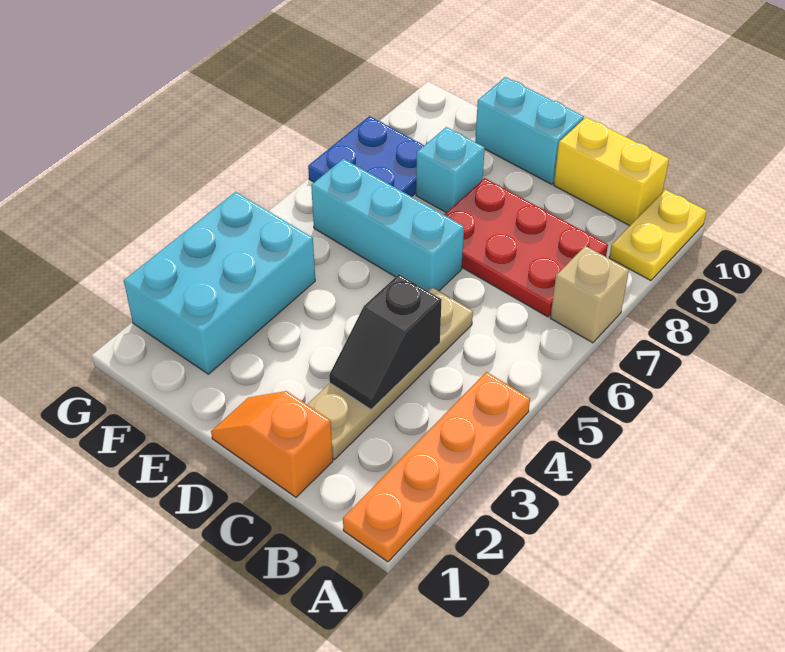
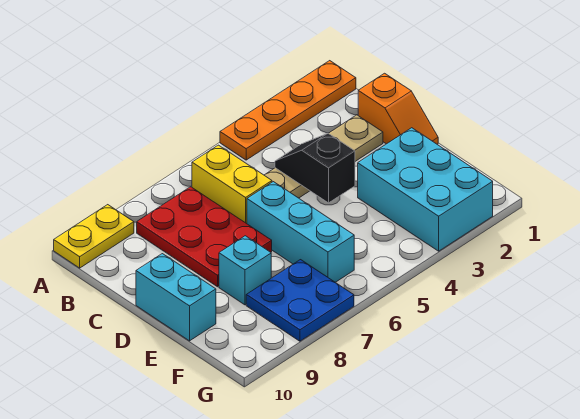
tan 1x1 brick [551,246,629,343] -> none
yellow 1x2 brick [554,117,669,226] -> yellow 1x2 brick moved to [192,145,272,224]
black 1x2 slope [329,274,442,410] -> black 1x2 slope turned to [275,133,355,203]
cyan 2x3 brick [124,192,315,374] -> cyan 2x3 brick turned to [358,128,493,251]

